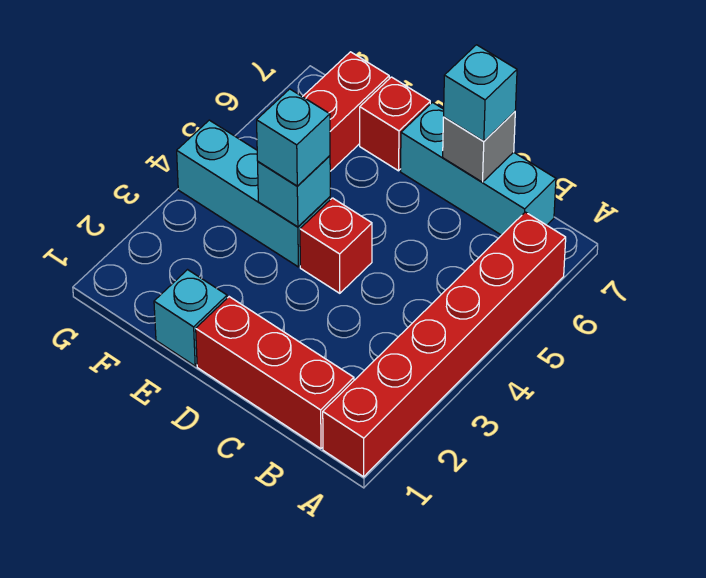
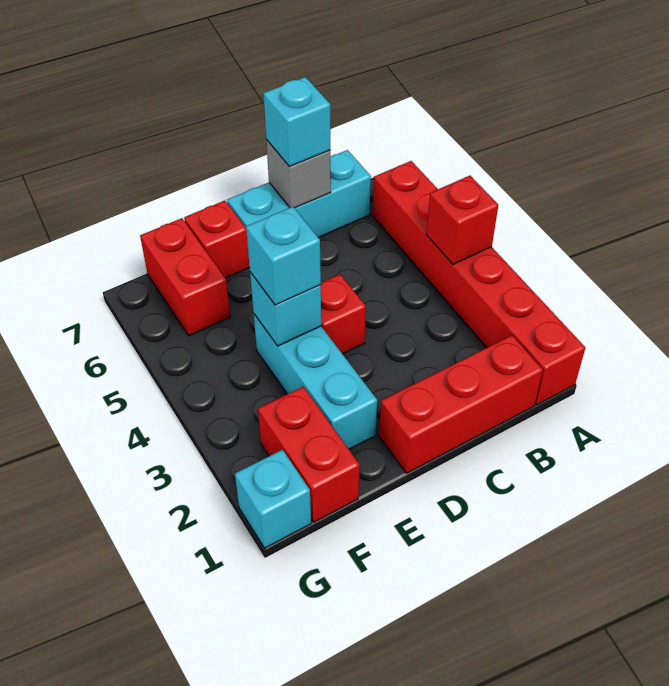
none -> red 1x1 brick [426,176,498,264]
cyan 1x1 brick [154,270,227,366] -> cyan 1x1 brick moved to [235,450,311,548]
cyan 1x3 brick [177,120,330,267] -> cyan 1x3 brick turned to [254,314,377,449]
none -> red 1x2 brick [258,387,360,522]

